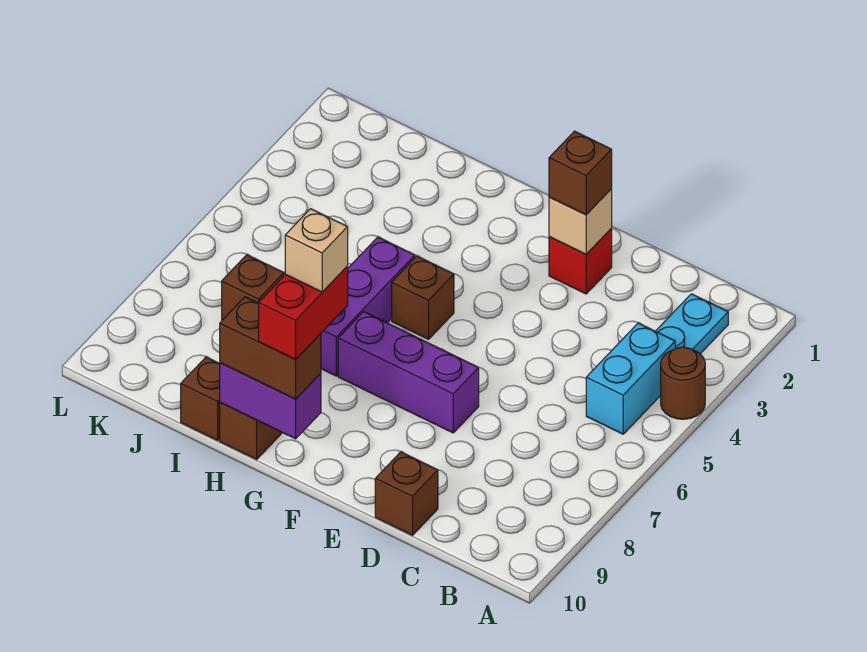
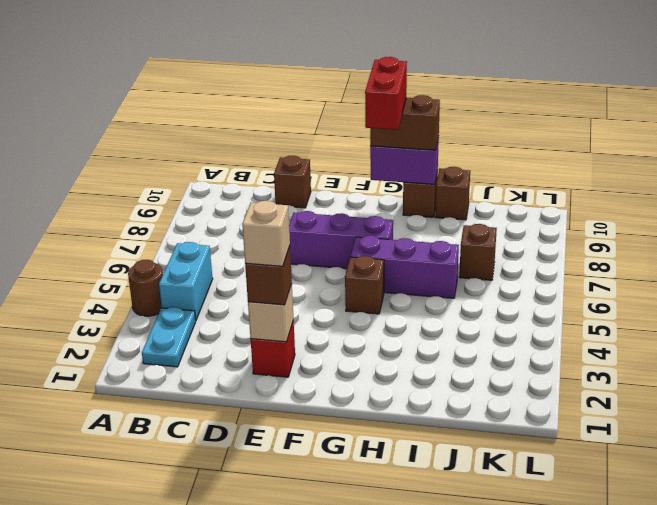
tan 1x1 brick [285,209,348,292] -> tan 1x1 brick moved to [242,201,290,266]
purple 1x3 brick [321,237,415,376] -> purple 1x3 brick turned to [351,236,459,298]

